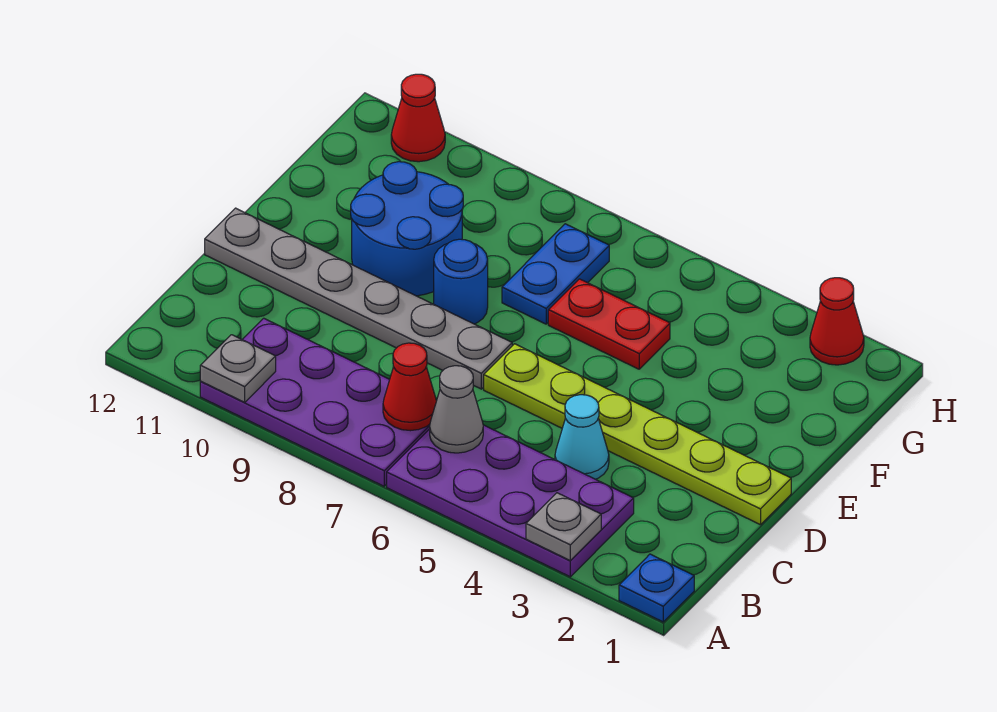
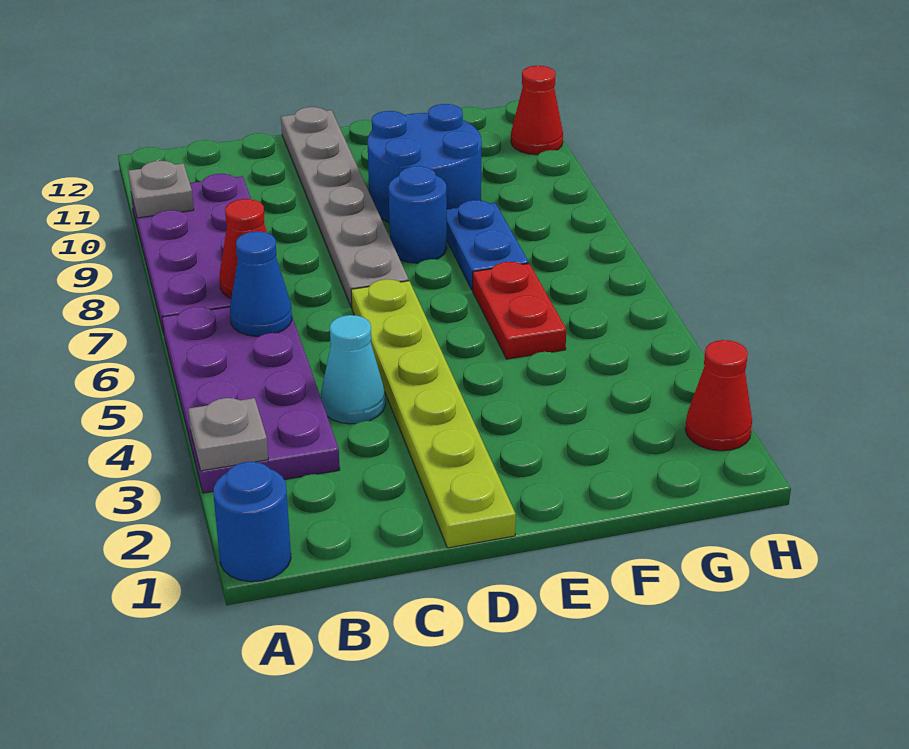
blue 1x1 plate [619,554,694,622] -> blue 1x1 round brick [213,462,291,582]
grey 1x1 cone [430,366,483,453] -> blue 1x1 cone [230,231,292,336]
blue 1x2 plate [502,224,609,324] -> blue 1x2 plate turned to [447,200,529,290]

